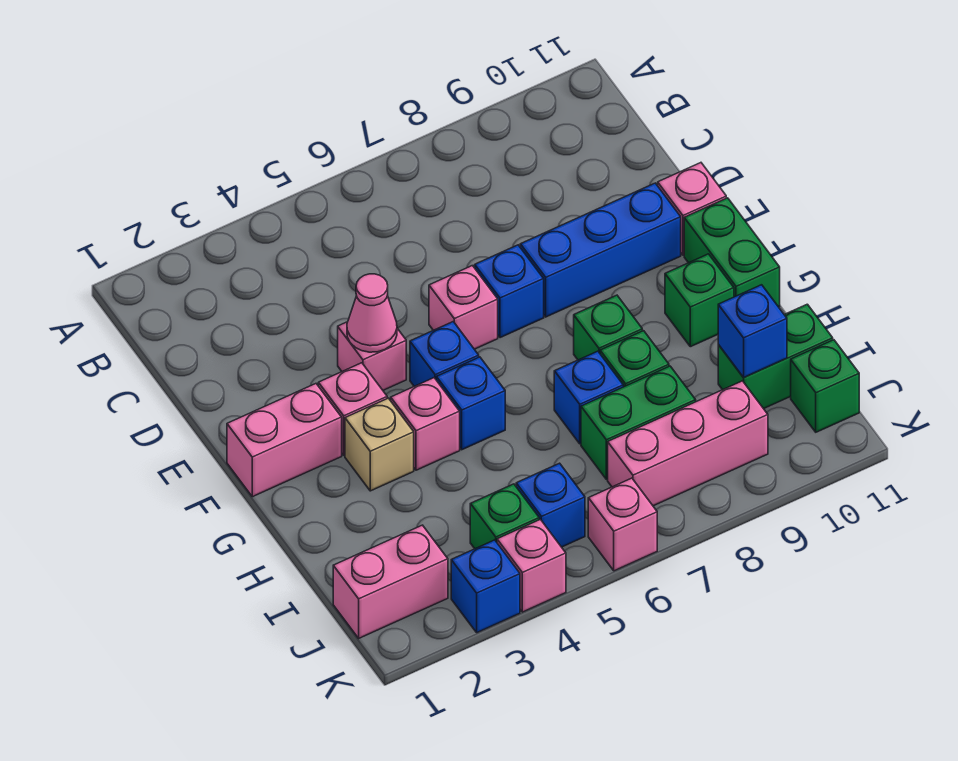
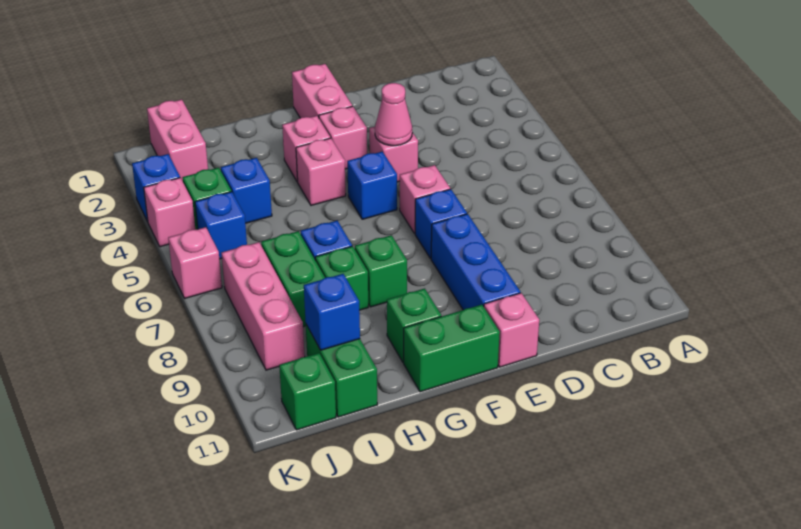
tan 1x1 brick [345,398,414,491] -> pink 1x1 brick [282,116,330,182]
blue 1x1 brick [436,357,505,450] -> blue 1x1 brick moved to [221,158,272,223]

